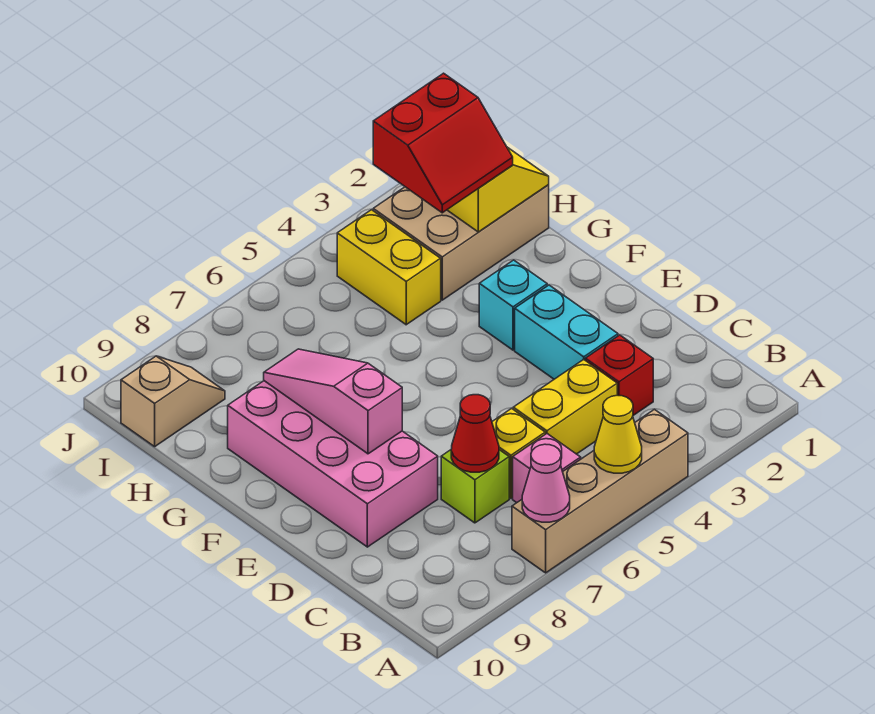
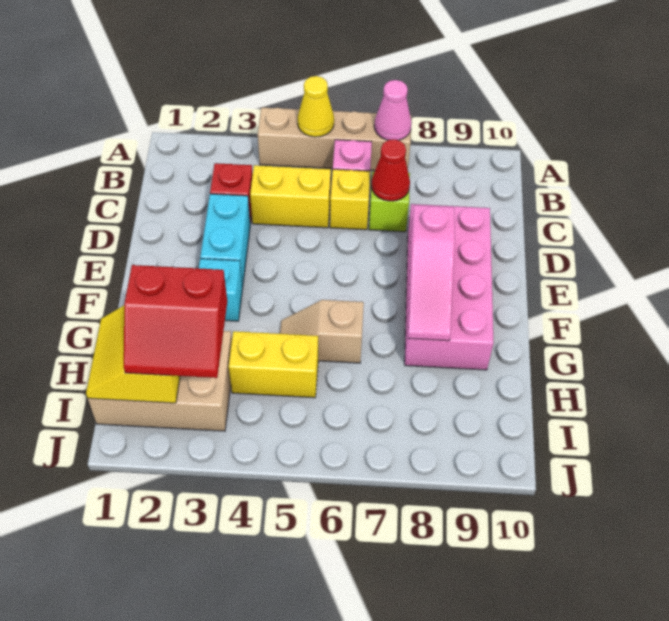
red 2x2 slope [373,73,513,213] -> red 2x2 slope turned to [124,265,227,378]
yellow 1x2 brick [337,210,441,325] -> yellow 1x2 brick turned to [229,331,318,398]
tan 1x2 slope [121,356,225,447] -> tan 1x2 slope moved to [280,300,364,363]

